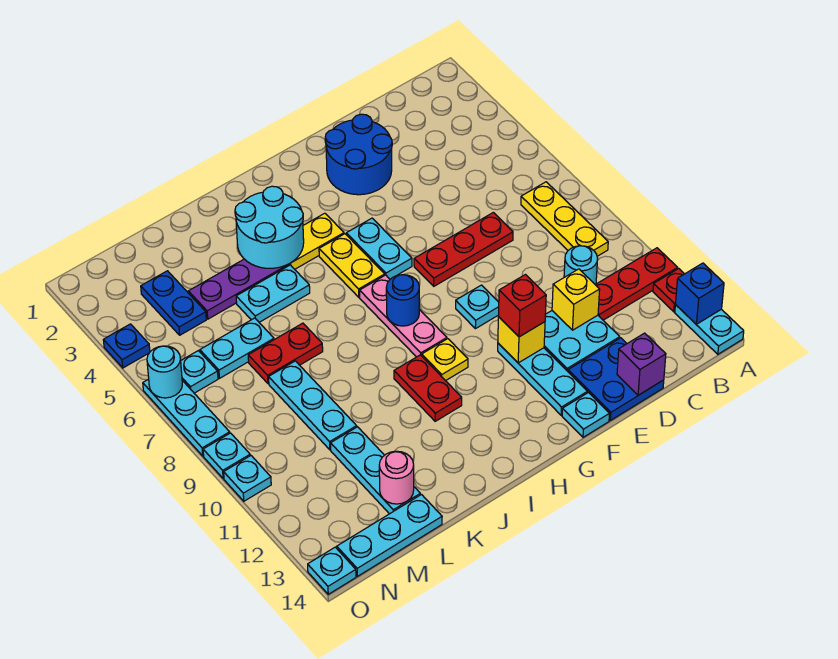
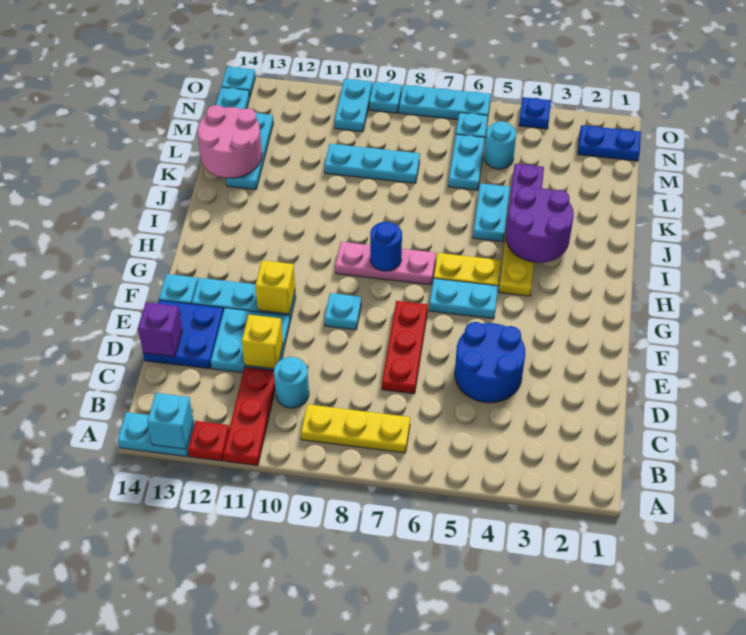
blue 1x1 brick [676,263,724,324] -> cyan 1x1 brick [147,393,194,449]
blue 2x2 round brick [325,114,392,195] -> blue 2x2 round brick moved to [455,322,525,403]
red 1x1 brick [498,275,546,337] -> none
yellow 1x1 plate [422,339,468,381] -> none
cyan 2x2 round brick [235,186,304,268] -> purple 2x2 round brick [506,186,574,263]
red 1x2 plate [394,355,462,421] -> none
red 1x2 plate [248,323,323,384] -> none
cyan 1x3 plate [331,427,420,514] -> cyan 1x3 plate turned to [226,113,273,189]
pink 1x1 round brick [379,451,414,504] -> pink 2x2 round brick [198,105,262,178]
blue 1x2 plate [141,271,206,335] -> blue 1x2 plate moved to [578,125,641,161]
cyan 1x1 round brick [147,346,182,398] -> cyan 1x1 round brick moved to [484,121,516,169]
cyan 1x1 plate [224,456,271,501] -> cyan 1x2 plate [335,79,372,132]

